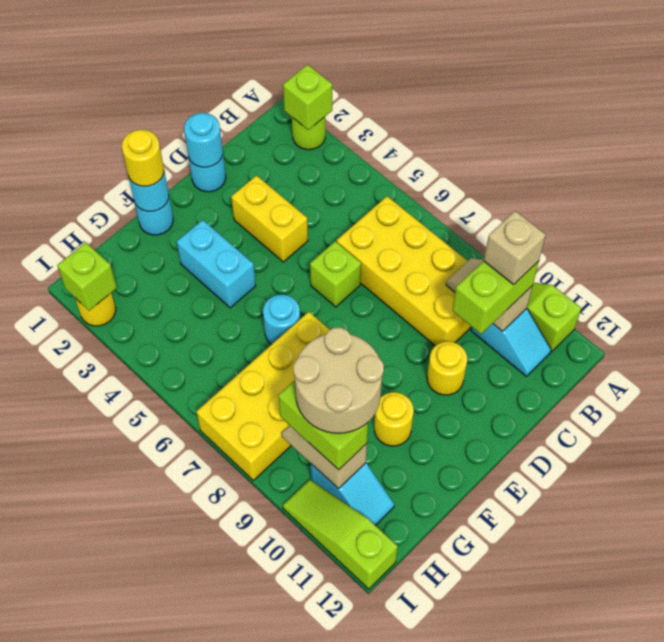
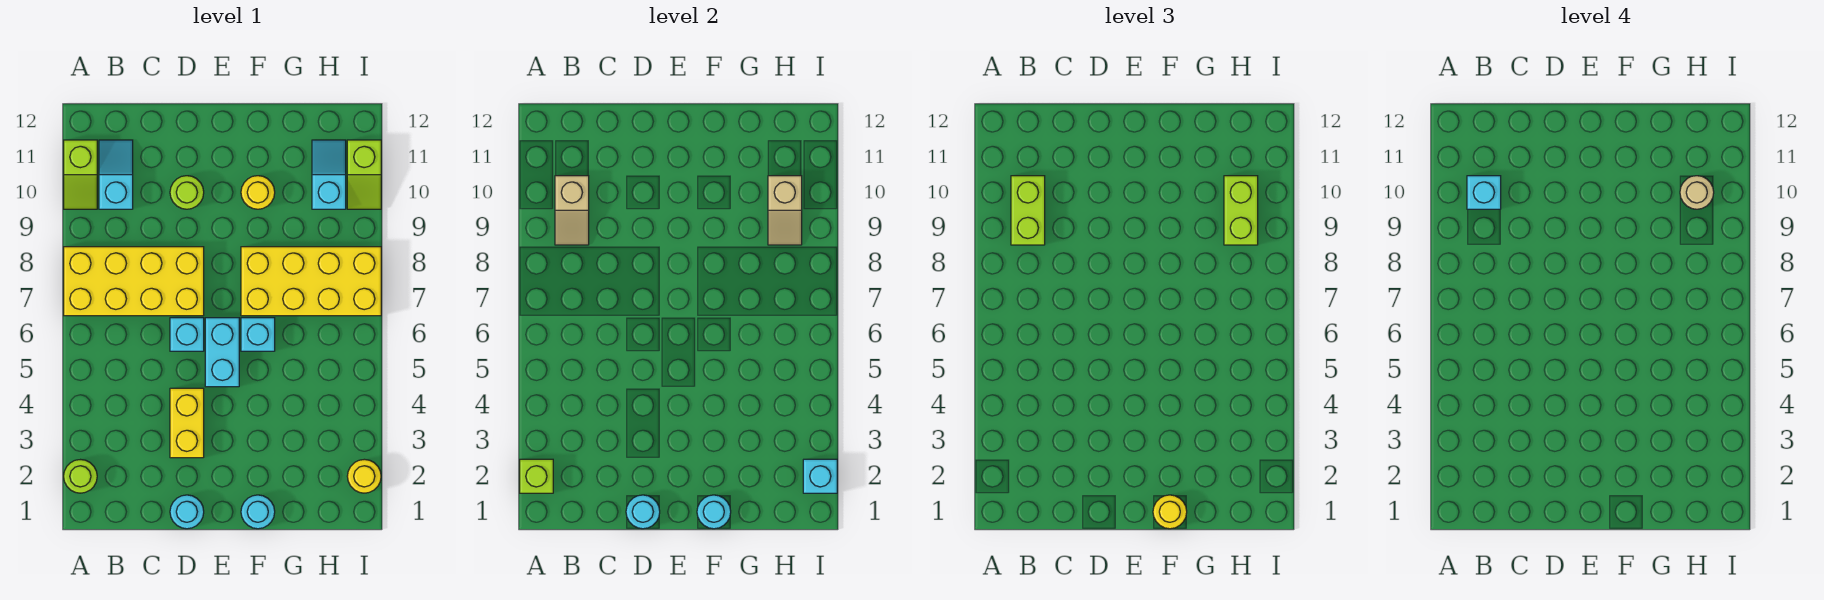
yellow 2x4 brick [337,196,471,346] -> yellow 2x4 brick turned to [64,247,204,316]
lime 1x2 brick [452,261,539,334] -> lime 1x2 brick turned to [1011,176,1045,245]
tan 1x1 brick [484,211,546,285] -> cyan 1x1 brick [1467,176,1501,209]
lime 1x1 brick [310,241,361,307] -> cyan 1x1 brick [170,318,204,351]
yellow 1x1 round brick [427,342,467,395] -> lime 1x1 round brick [170,176,204,209]
cyan 1x2 brick [177,220,256,308] -> cyan 1x2 brick moved to [205,318,239,387]
cyan 1x1 round brick [263,295,300,344] -> cyan 1x1 brick [241,318,275,351]
tan 2x2 round brick [293,328,384,433] -> tan 1x1 round brick [1680,176,1714,209]
lime 1x1 brick [57,242,117,311] -> cyan 1x1 brick [803,459,837,493]
lime 1x3 slope [283,480,398,589] -> lime 1x2 slope [347,140,381,209]

